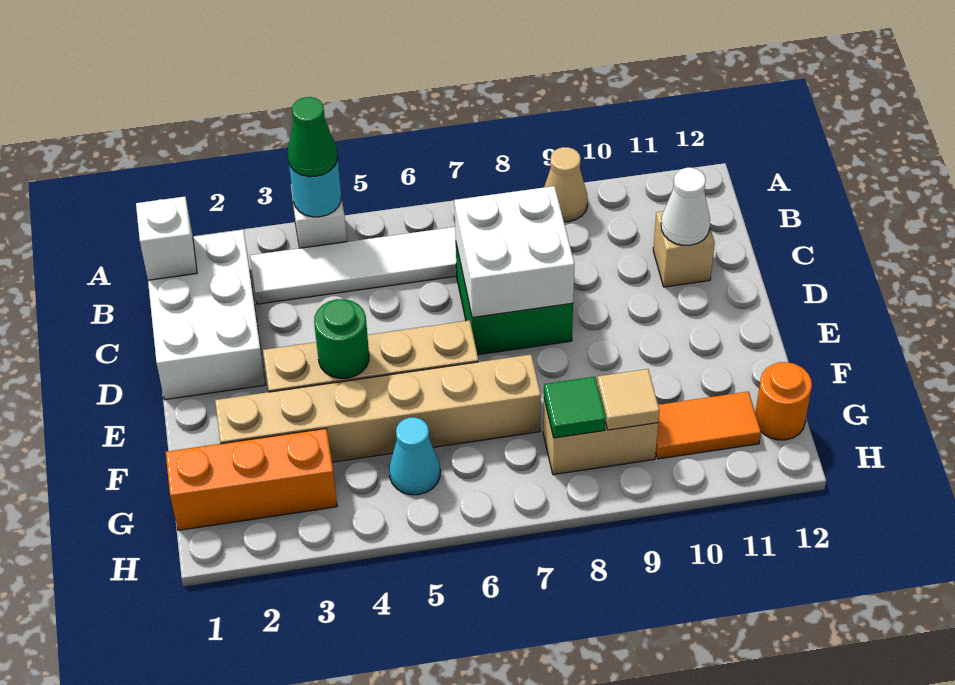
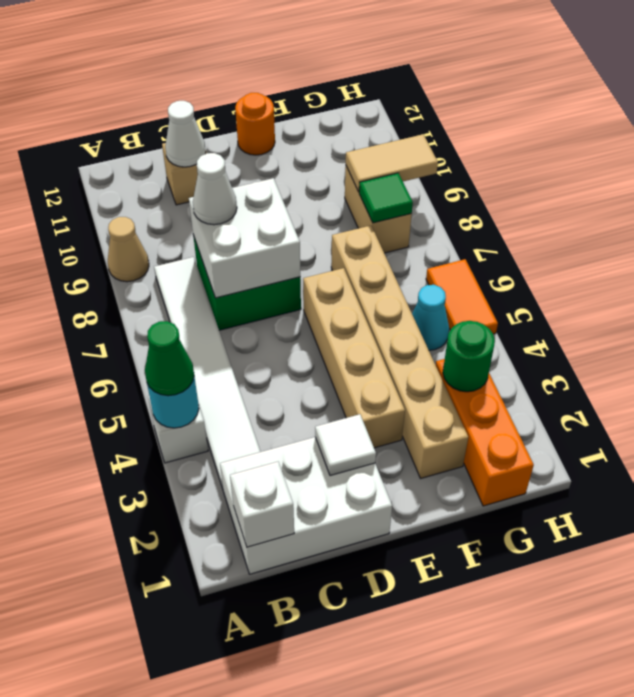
none -> white 1x1 cone [193,153,237,225]
none -> white 1x1 tile [315,414,376,476]
green 1x1 round brick [314,299,369,378] -> green 1x1 round brick moved to [443,321,495,392]
tan 1x1 tile [597,369,660,430] -> tan 1x2 tile [346,134,438,192]
orange 1x2 tile [656,392,761,459] -> orange 1x2 tile moved to [426,259,498,334]
orange 1x1 round brick [755,362,812,440] -> orange 1x1 round brick moved to [235,93,275,155]

